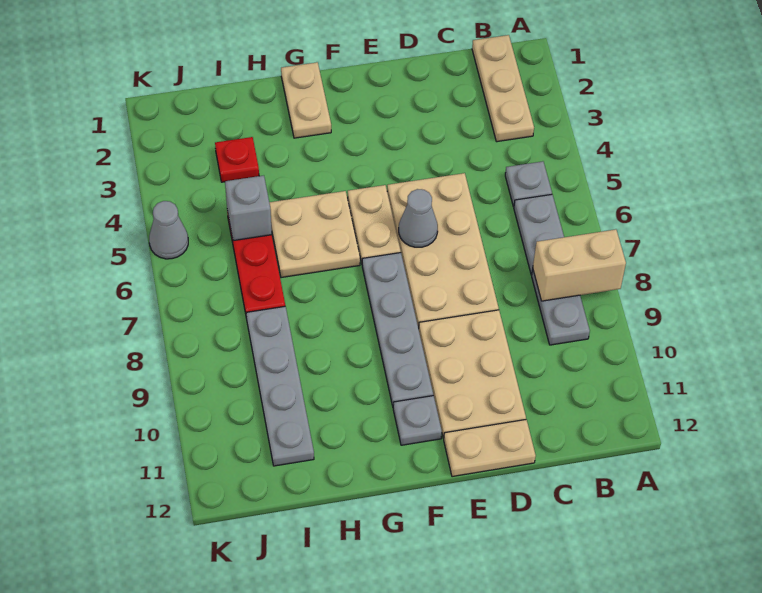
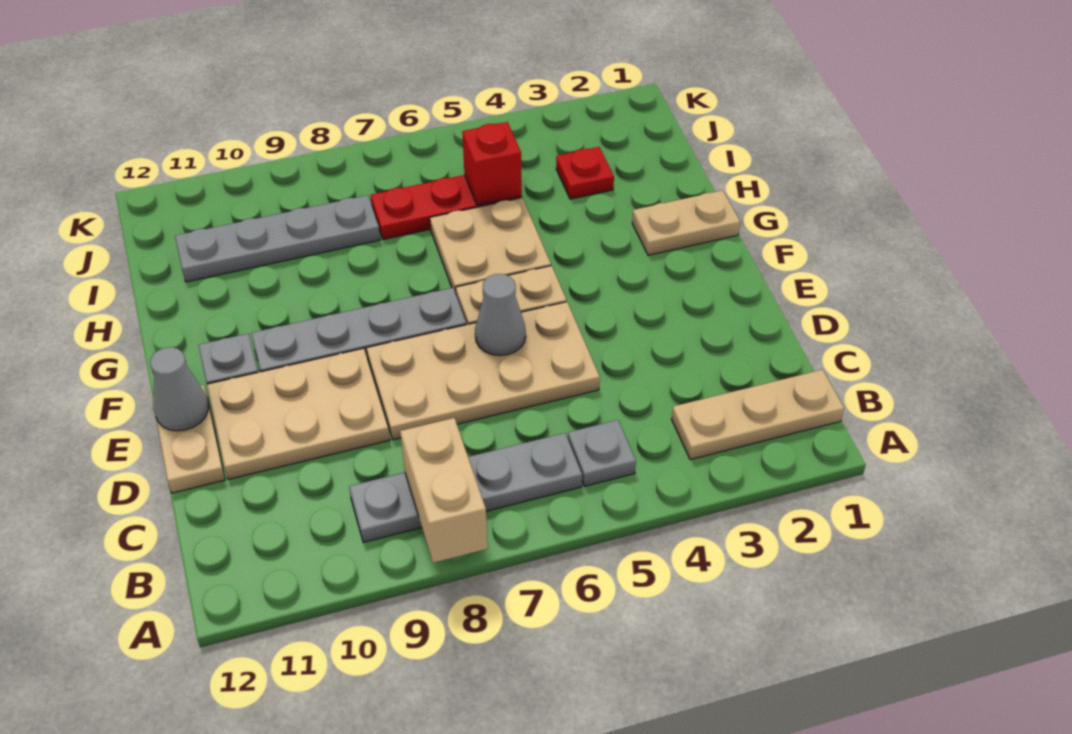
grey 1x1 brick [225,176,272,241] -> red 1x1 brick [462,122,522,205]
grey 1x1 cone [149,201,188,259] -> grey 1x1 cone moved to [150,347,208,431]

